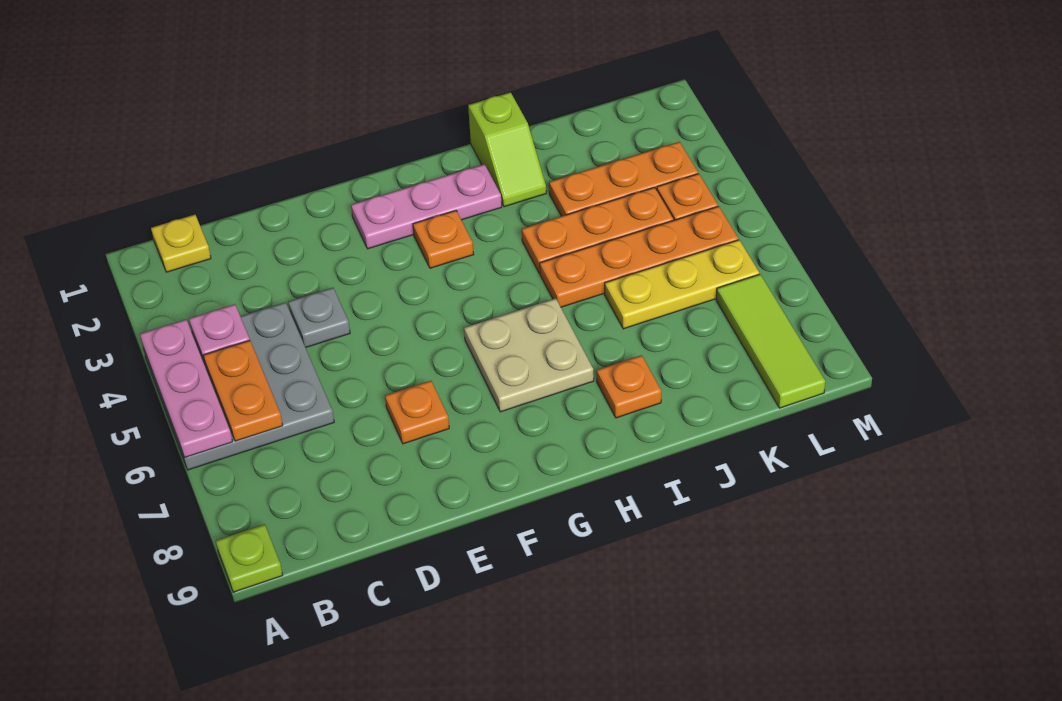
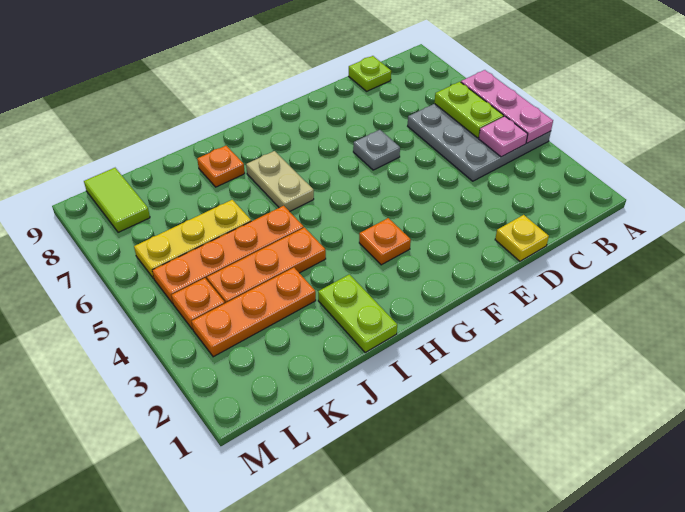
lime 1x1 plate [216,524,283,592] -> lime 1x1 plate moved to [349,56,391,91]
yellow 1x1 plate [151,215,211,272] -> yellow 1x1 plate moved to [495,215,549,261]
orange 1x2 plate [203,340,283,441] -> lime 1x2 plate [434,82,504,138]
grey 1x1 plate [288,288,350,348] -> grey 1x1 plate moved to [353,130,400,170]
orange 1x1 plate [385,381,449,444] -> none
pink 1x3 plate [351,164,502,249] -> none
tan 2x2 plate [464,298,594,412] -> tan 1x2 plate [246,151,314,212]
lime 1x2 slope [468,92,546,207] -> lime 1x2 plate [318,274,397,353]
lime 1x3 tile [716,274,825,408] -> lime 1x2 tile [84,168,150,232]

